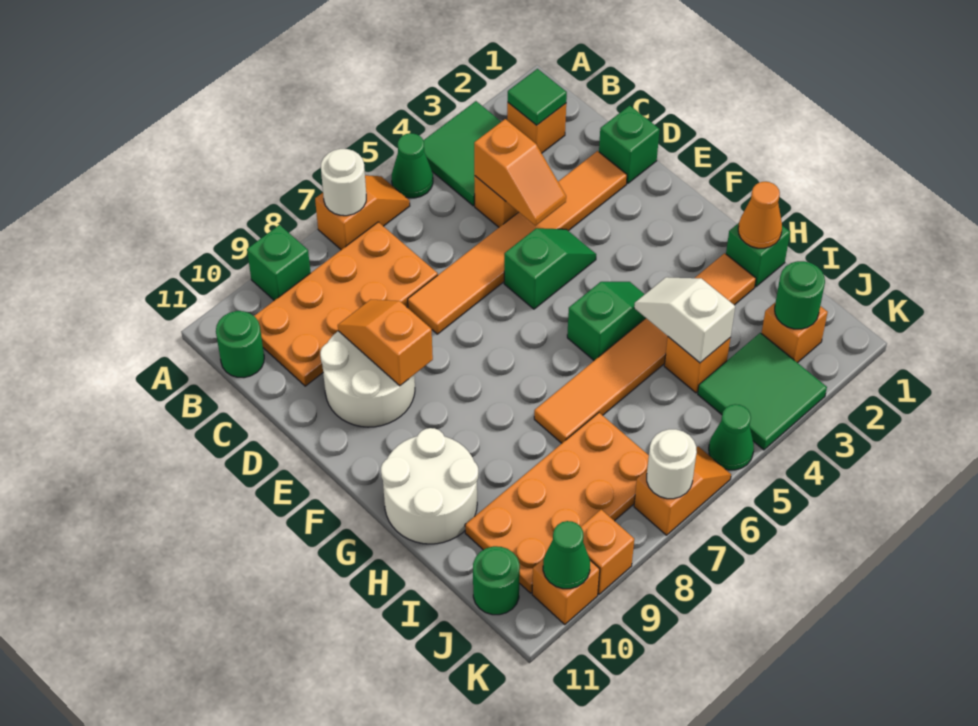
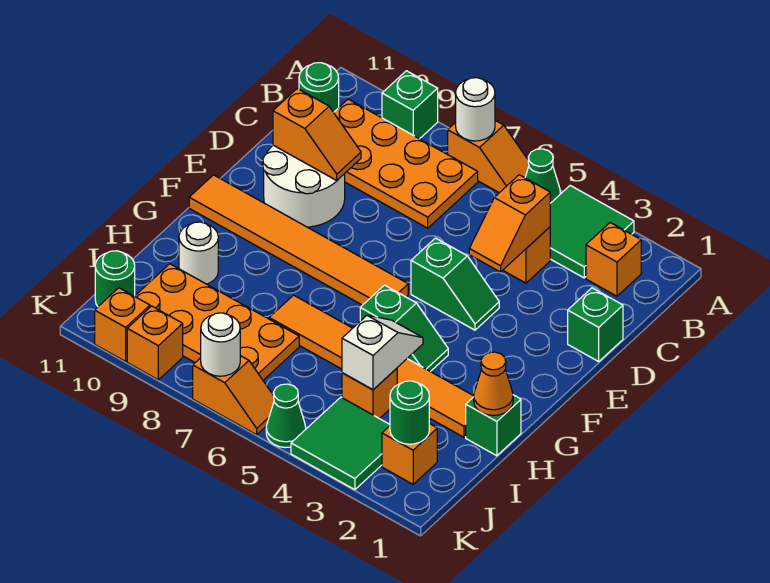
green 1x1 tile [508,69,567,125] -> none
orange 1x6 tile [408,151,627,334] -> orange 1x6 tile moved to [189,175,408,305]
orange 1x2 slope [338,299,433,386] -> orange 1x2 slope turned to [273,89,361,180]
white 2x2 round brick [381,428,478,544] -> white 1x1 round brick [179,222,218,284]
green 1x1 cone [543,521,590,589] -> none

